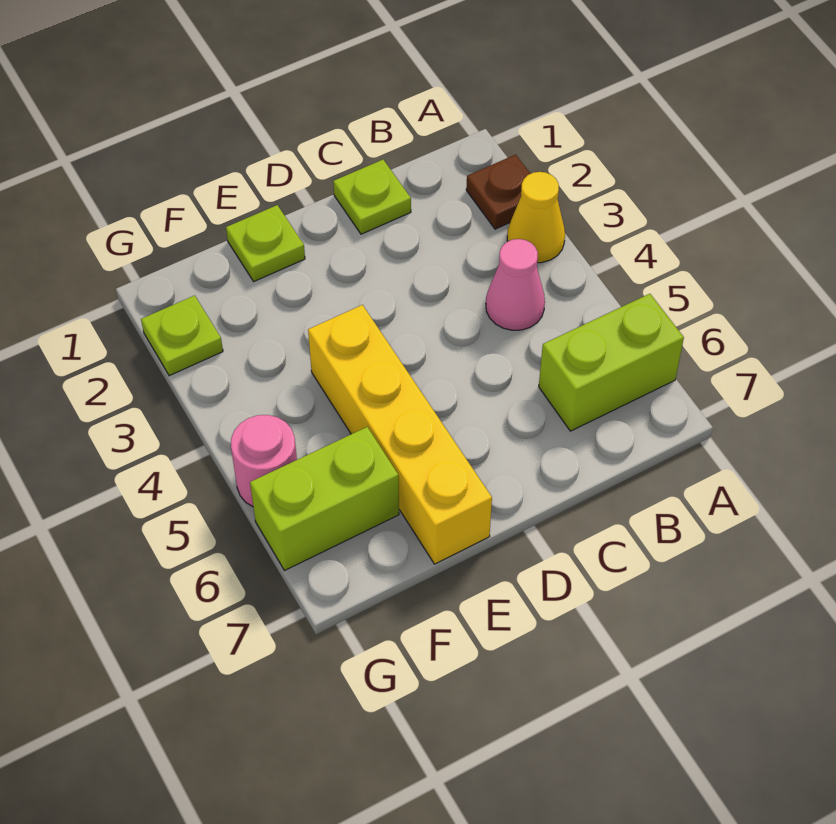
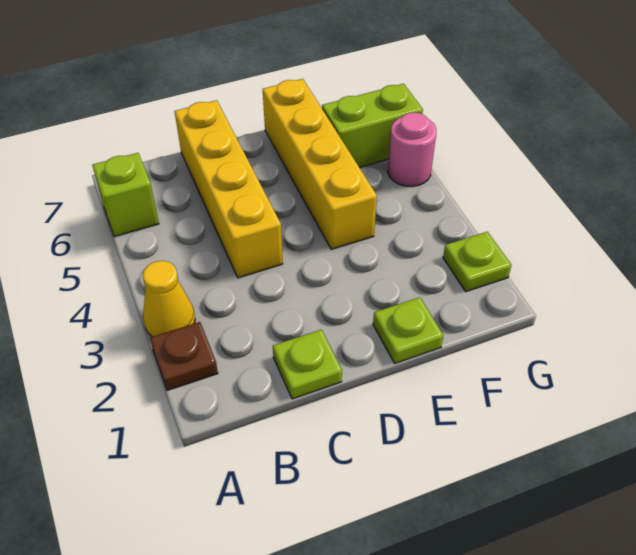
lime 1x2 brick [539,294,684,431] -> lime 1x1 brick [92,153,159,237]
pink 1x1 cone [486,239,545,330] -> none
none -> yellow 1x4 brick [175,100,283,278]

